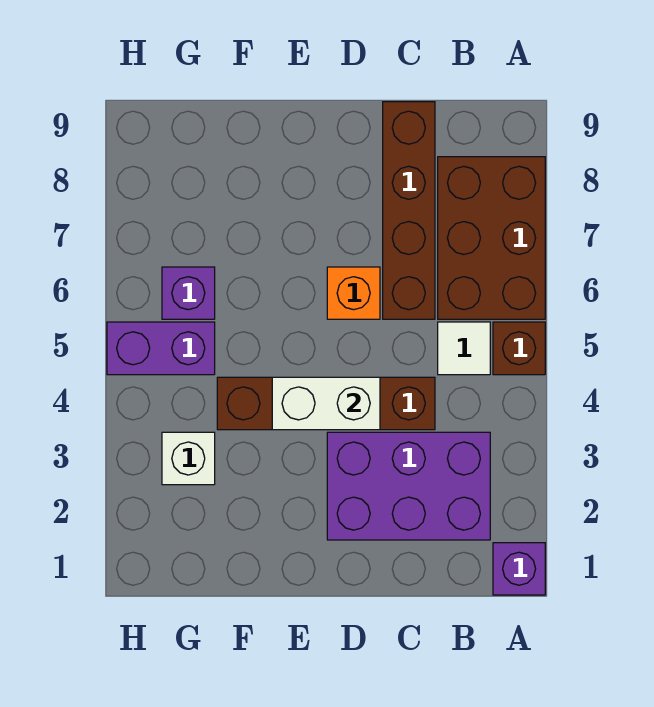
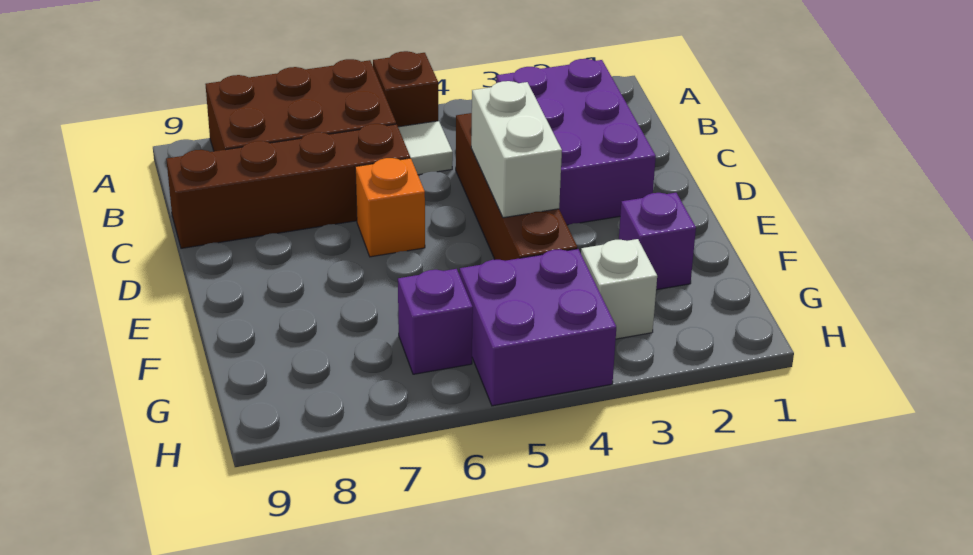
purple 1x1 brick [493,543,545,595] -> purple 1x1 brick moved to [619,193,696,290]
purple 1x2 brick [107,322,215,375] -> purple 2x2 brick [460,249,616,406]

